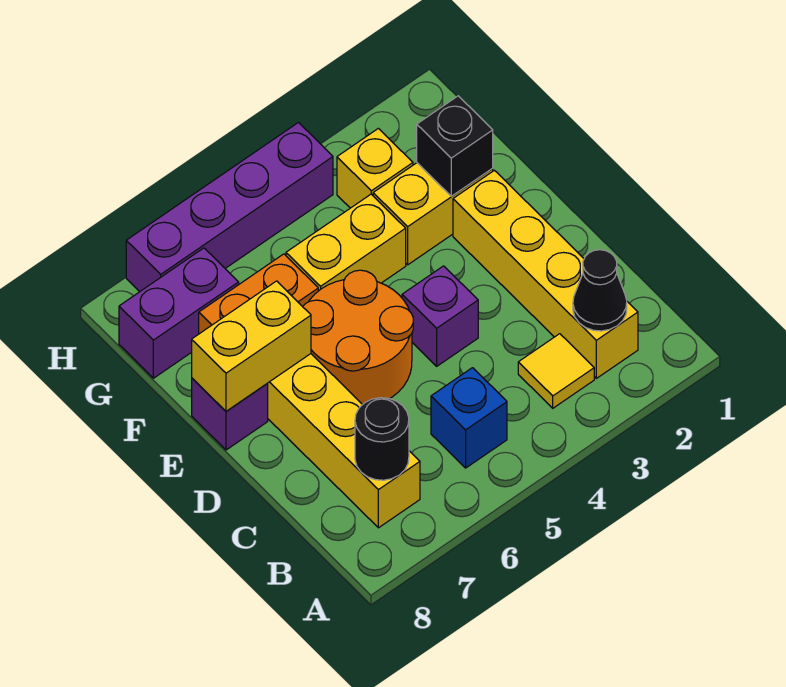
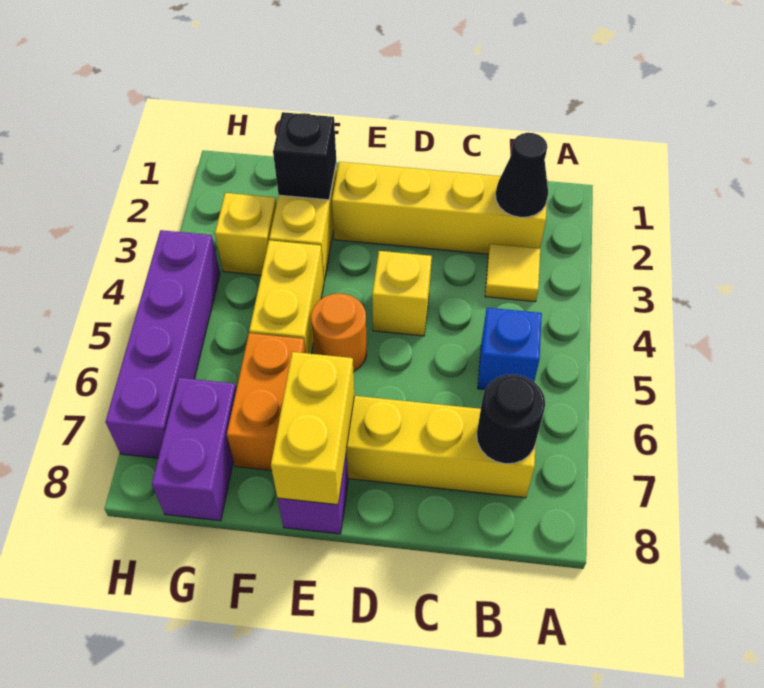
purple 1x1 brick [402,266,478,366] -> yellow 1x1 brick [372,251,432,336]
orange 2x2 round brick [303,270,413,405] -> orange 1x1 round brick [311,294,367,372]

